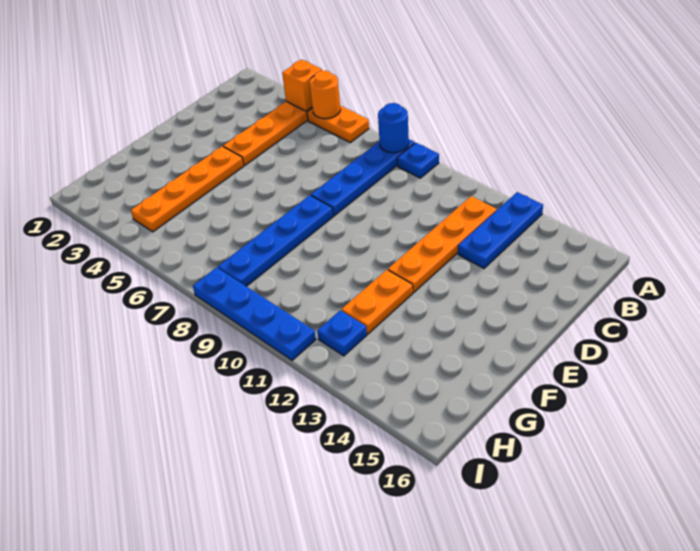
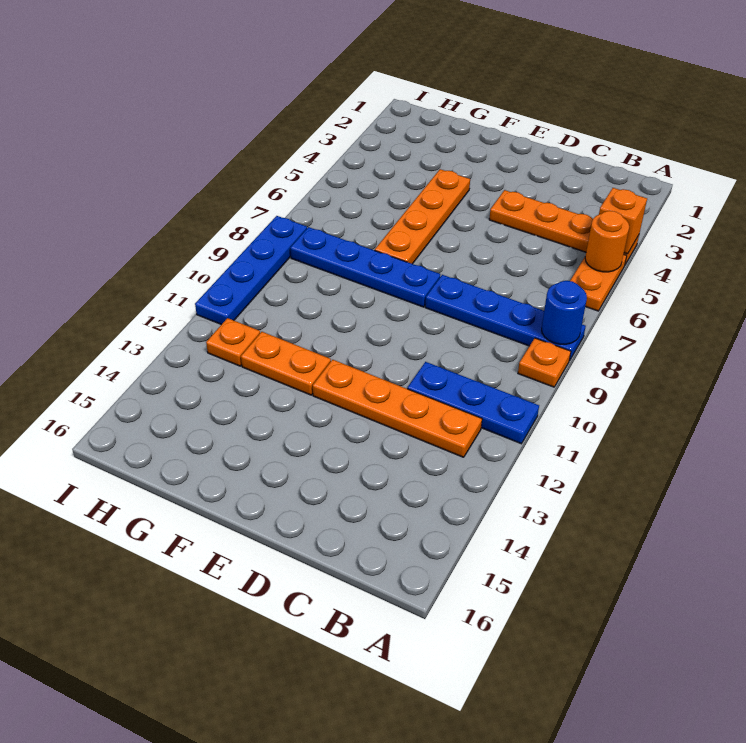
blue 1x1 plate [397,143,439,178] -> orange 1x1 plate [518,338,571,387]
blue 1x3 plate [458,192,543,268] -> blue 1x3 plate moved to [407,362,539,444]
orange 1x4 plate [131,146,244,232] -> orange 1x4 plate turned to [375,169,470,264]
blue 1x1 plate [317,310,367,356] -> orange 1x1 plate [206,318,260,366]

